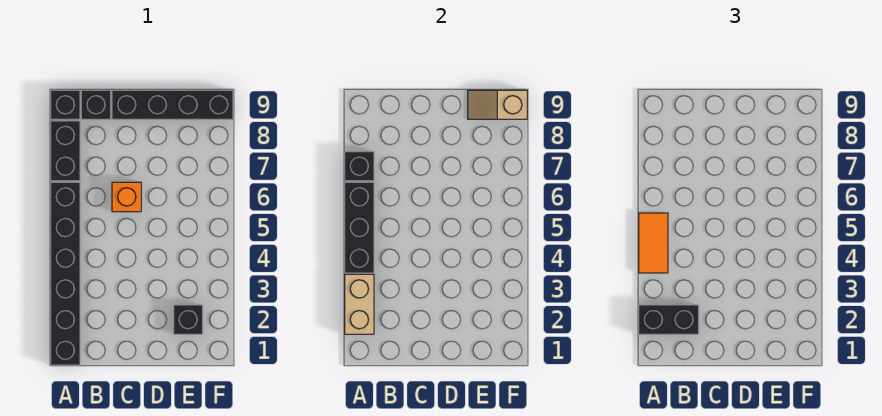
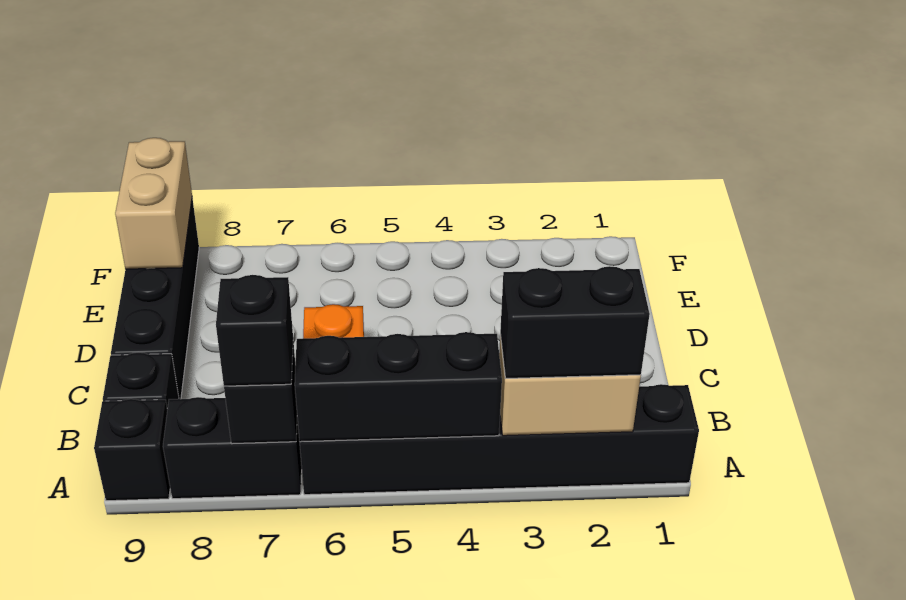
black 1x2 brick [639,305,699,334] -> black 1x2 brick turned to [500,266,650,379]
orange 1x2 tile [639,213,668,273] -> none
black 1x1 brick [174,305,203,334] -> black 1x1 brick moved to [216,275,293,386]
tan 1x2 slope [468,90,527,119] -> tan 1x2 brick [115,138,192,269]

